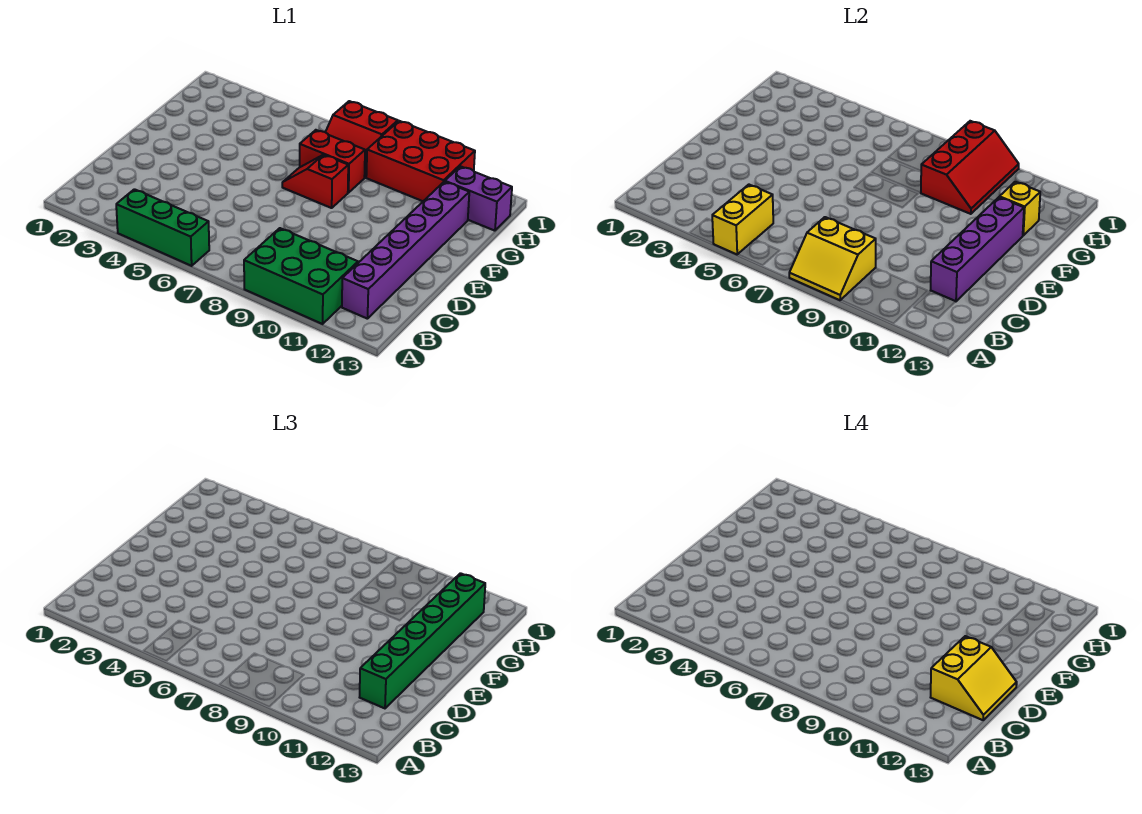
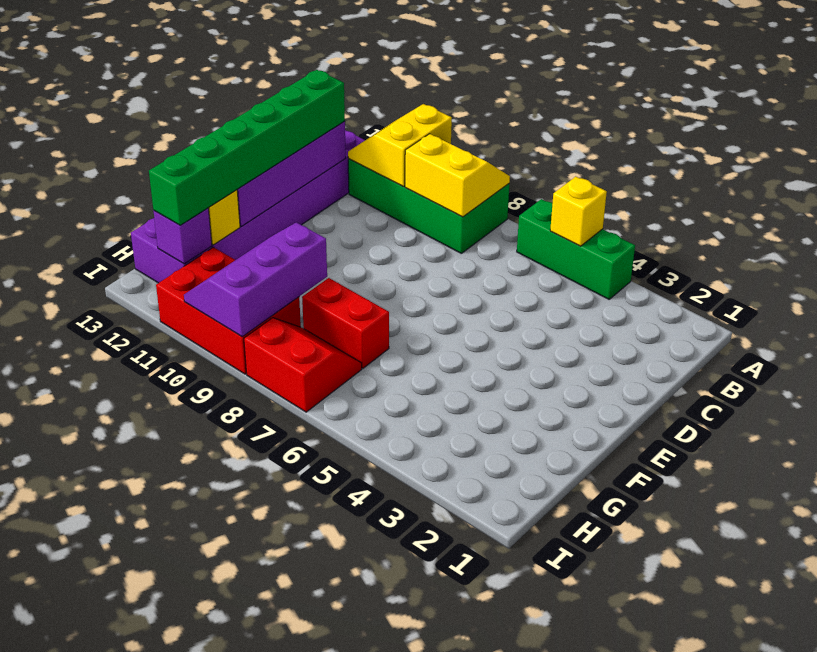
yellow 1x2 brick [712,185,773,254] -> yellow 1x1 brick [550,177,607,246]
green 2x3 brick [244,228,358,324] -> green 2x4 brick [348,159,509,254]
yellow 2x2 slope [931,636,1017,720] -> yellow 2x2 slope moved to [348,104,452,187]
red 1x2 slope [282,155,348,208] -> none
red 2x3 slope [921,121,1019,214] -> purple 2x3 slope [184,222,327,337]
none -> purple 1x1 brick [154,208,212,264]

